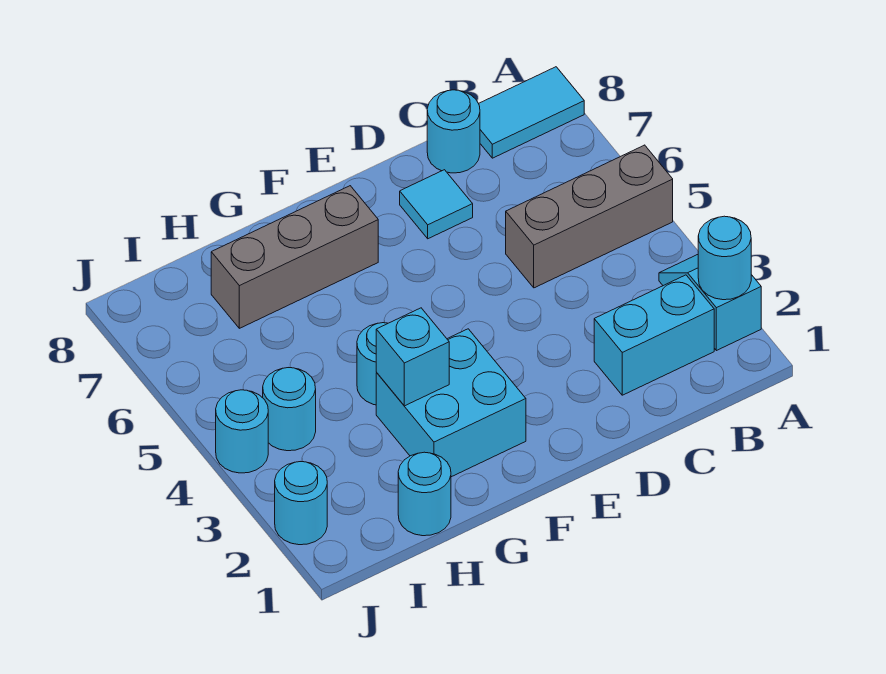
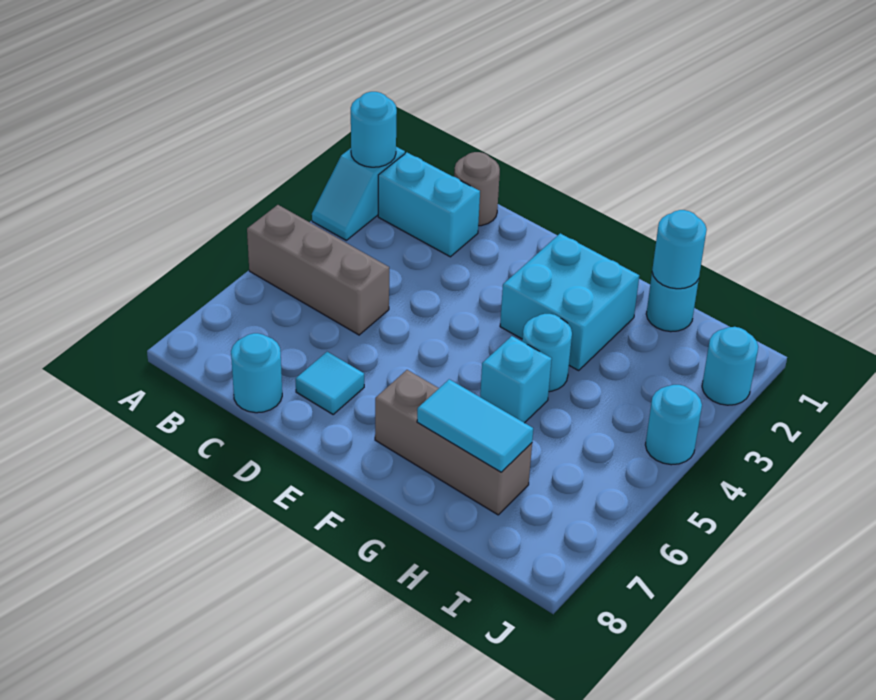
cyan 1x2 tile [479,67,584,158] -> cyan 1x2 tile moved to [417,379,533,472]
none -> grey 1x1 round brick [454,152,500,226]
cyan 1x1 brick [376,308,449,406] -> cyan 1x1 brick moved to [480,336,552,423]
cyan 1x1 round brick [263,368,316,451] -> cyan 1x1 round brick moved to [652,210,707,289]

